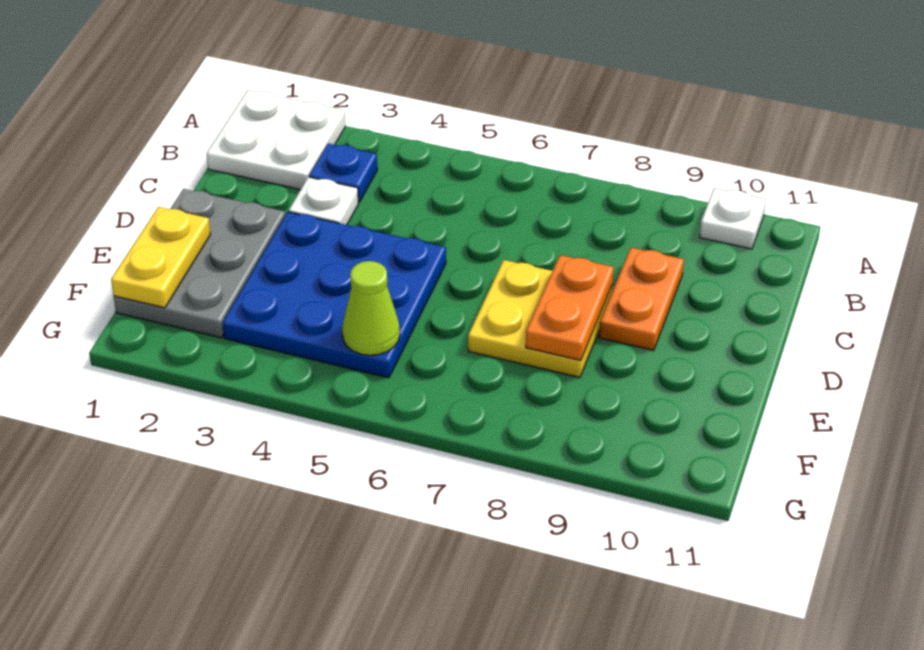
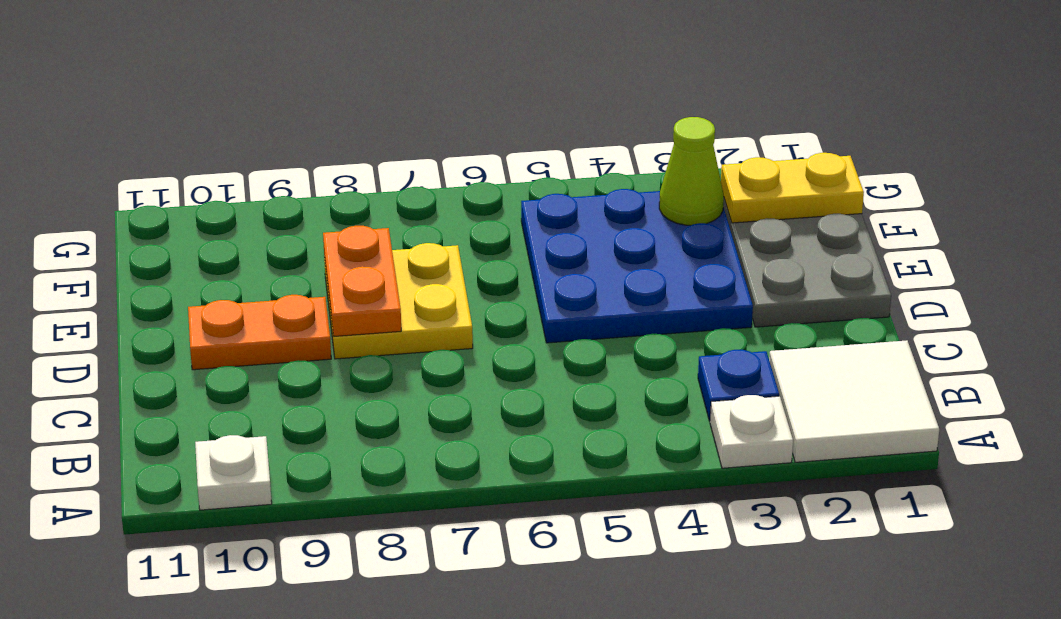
white 2x2 plate [207,90,345,190] -> white 2x2 tile [769,340,939,462]
white 1x1 plate [289,177,358,225] -> white 1x1 plate moved to [710,395,793,468]
orange 1x2 plate [599,247,684,350] -> orange 1x2 plate turned to [188,295,331,370]
yellow 1x2 plate [111,207,210,308] -> yellow 1x2 plate turned to [721,153,864,223]
lime 1x1 cone [342,261,400,355] -> lime 1x1 cone moved to [659,117,724,225]

